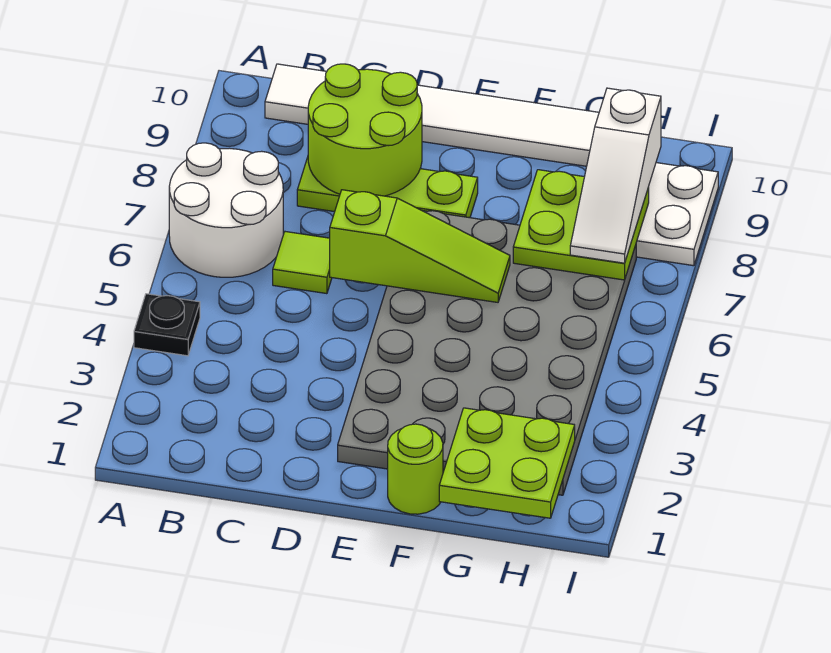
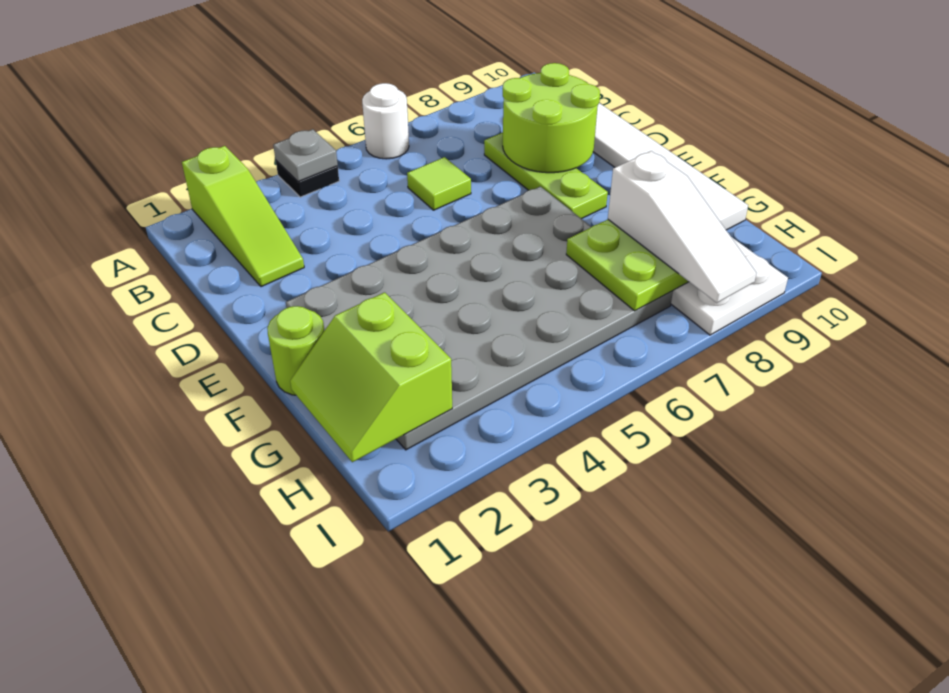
none -> grey 1x1 plate [273,129,338,182]
white 2x2 round brick [169,143,283,277] -> white 1x1 round brick [362,83,409,159]
lime 1x3 slope [330,190,510,302] -> lime 1x3 slope moved to [182,146,304,287]
lime 2x2 plate [439,408,575,518] -> lime 2x2 slope [290,292,452,462]
white 1x3 slope [570,88,661,263] -> white 1x3 slope turned to [608,151,756,303]

